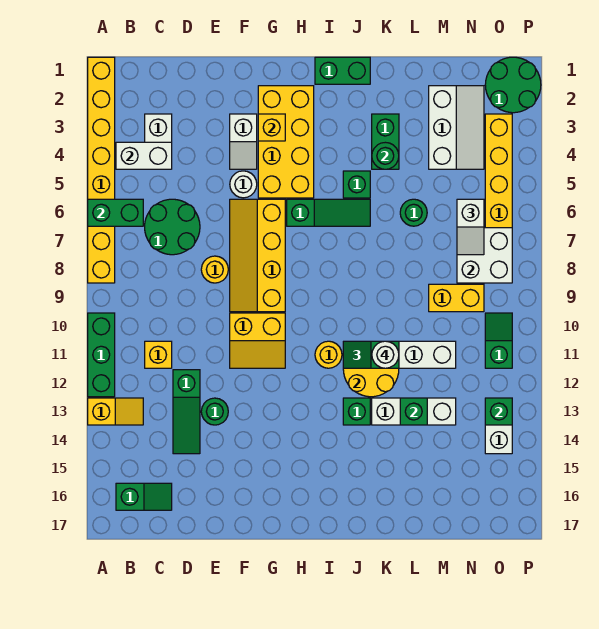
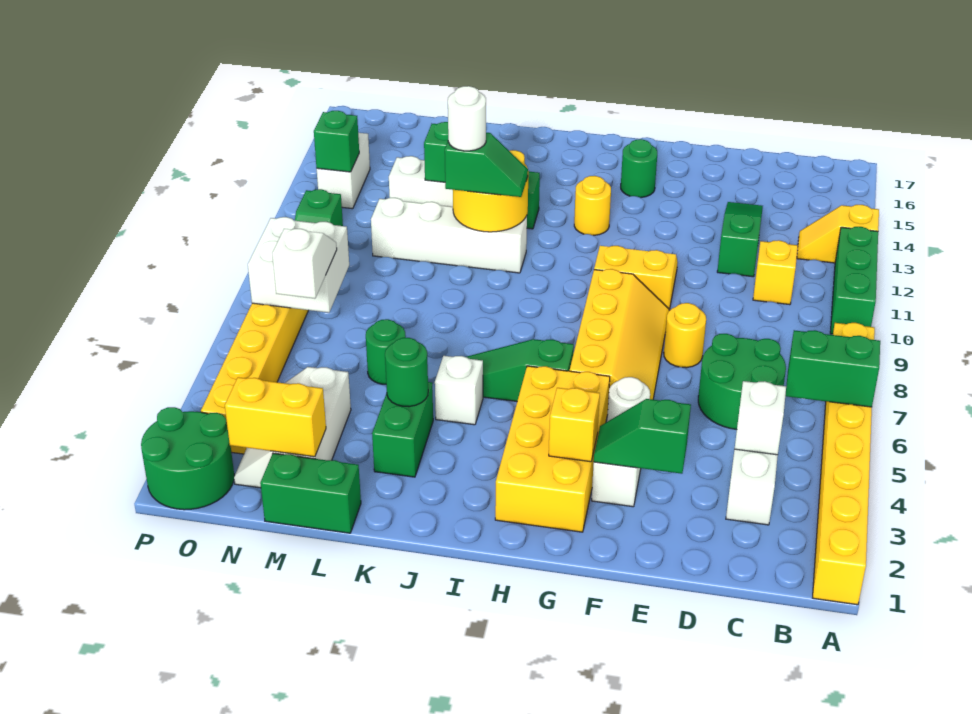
white 1x2 brick [116,142,172,169] -> white 1x1 brick [735,381,786,455]
green 1x2 slope [116,483,172,510] -> green 1x2 slope moved to [594,399,691,474]
green 1x1 round brick [201,398,228,425] -> green 1x1 round brick moved to [621,139,657,198]
green 1x2 brick [315,57,370,84] -> green 1x2 brick moved to [260,453,361,533]
yellow 1x1 round brick [315,341,342,368] -> yellow 1x1 round brick moved to [574,176,611,235]
green 1x1 brick [343,171,370,198] -> white 1x1 brick [435,356,483,425]
yellow 1x2 brick [429,284,484,312] -> yellow 1x2 brick moved to [225,377,326,457]

